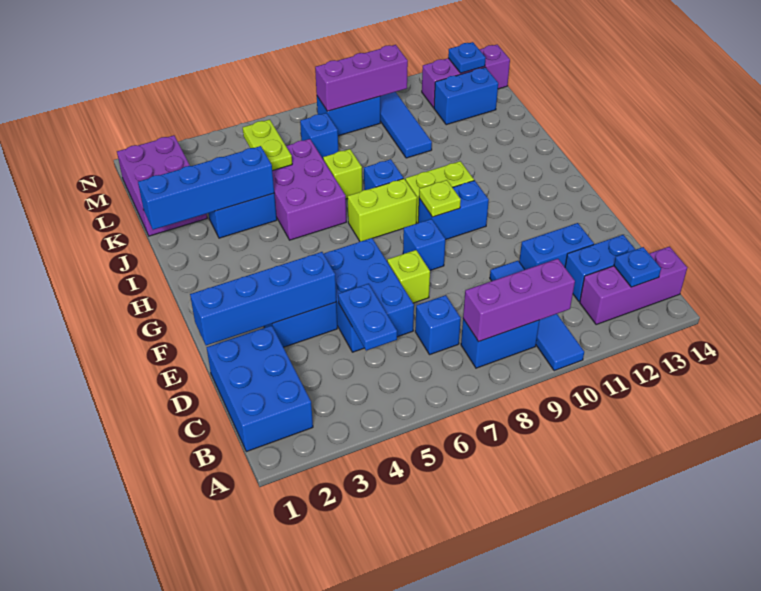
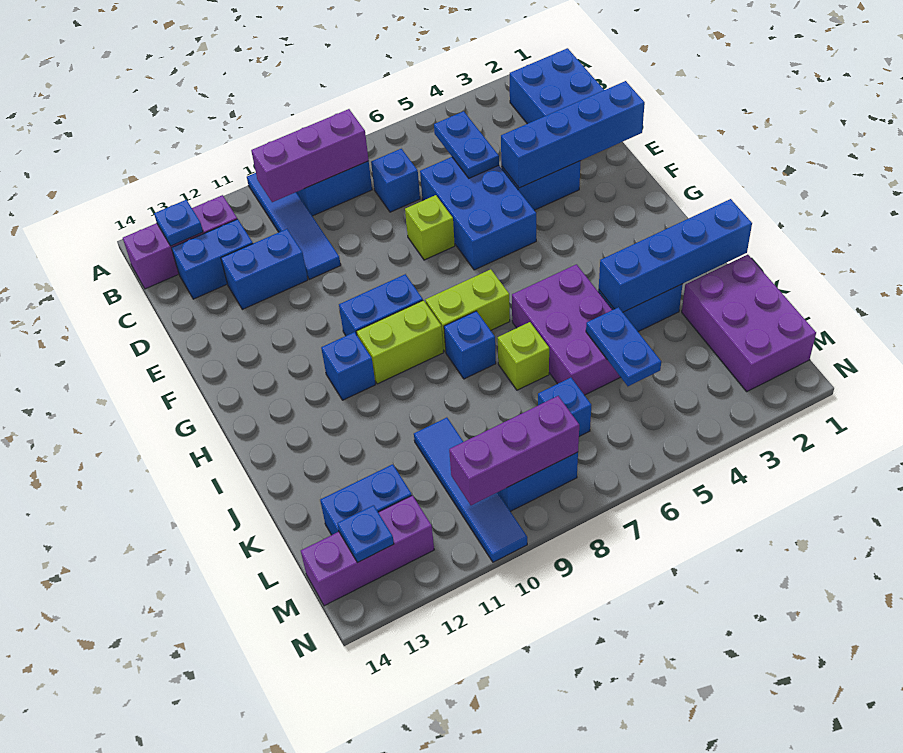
blue 1x1 brick [403,219,445,270] -> blue 1x1 brick moved to [321,332,375,400]
lime 1x1 plate [419,180,461,217] -> none
lime 1x2 plate [243,120,292,171] -> blue 1x2 plate [586,307,661,386]

